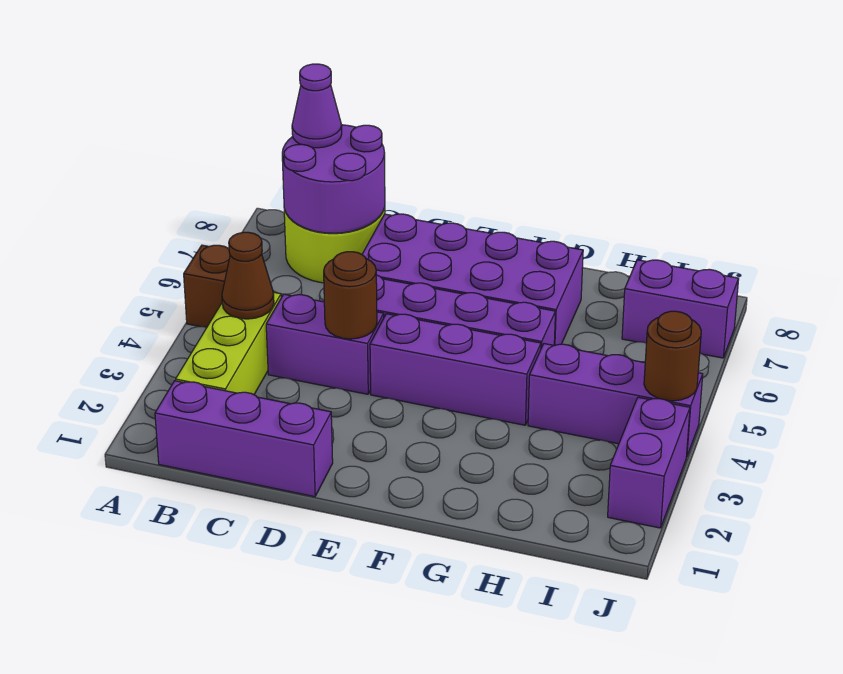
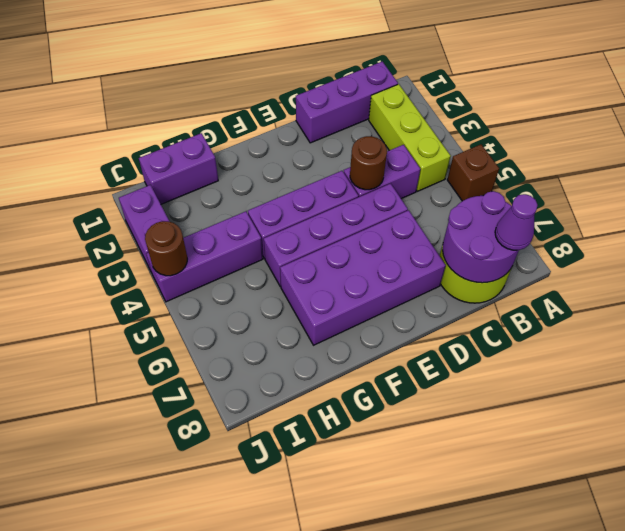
brown 1x1 cone [222,232,274,319] -> none
purple 1x2 brick [622,260,739,358] -> purple 1x2 brick moved to [139,133,218,204]

